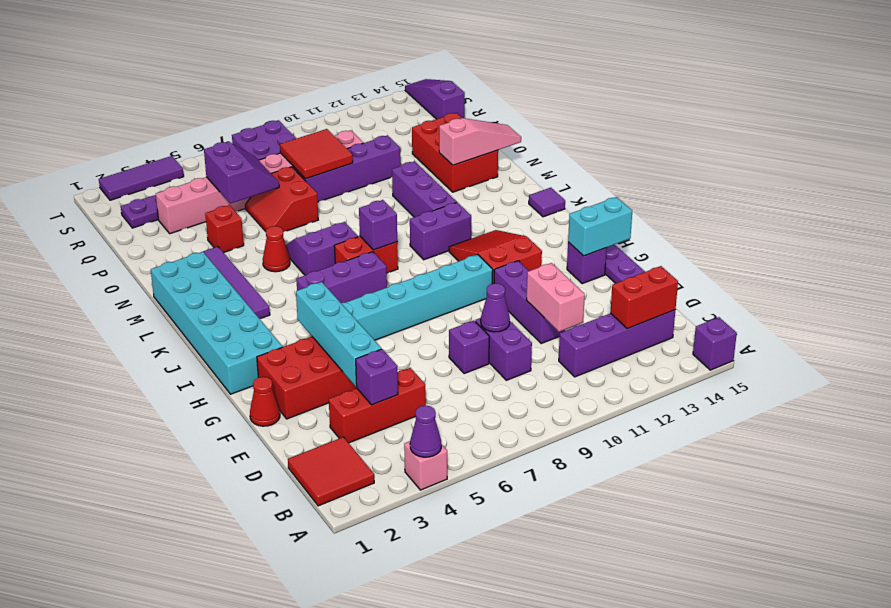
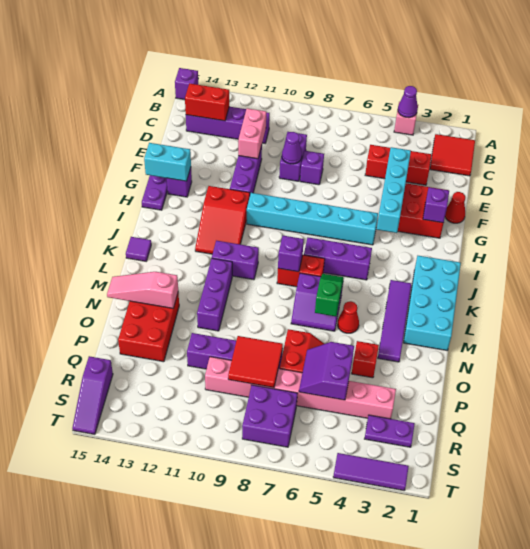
purple 1x1 brick [356,349,398,405] -> purple 1x1 brick moved to [423,187,449,223]
cyan 2x6 brick [151,252,283,394] -> cyan 2x4 brick [403,256,461,351]
none -> green 1x2 slope [315,274,344,316]

